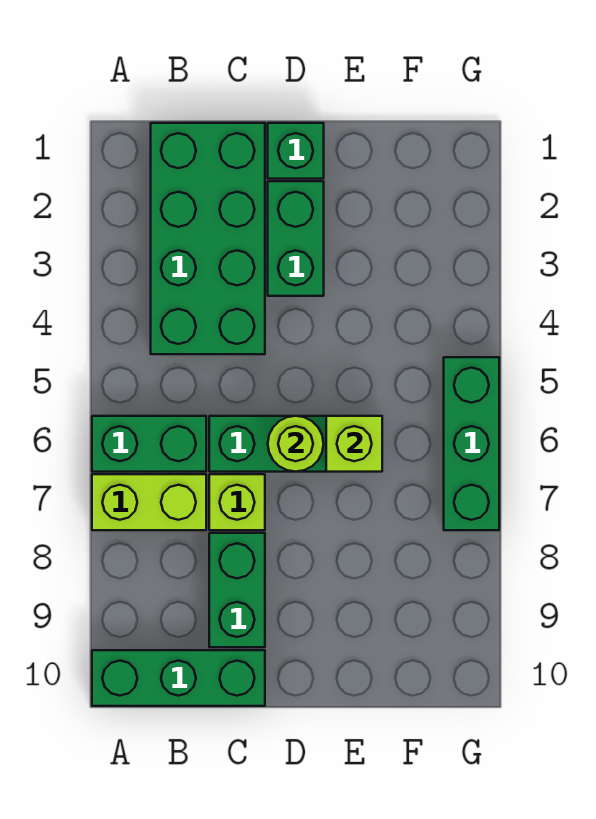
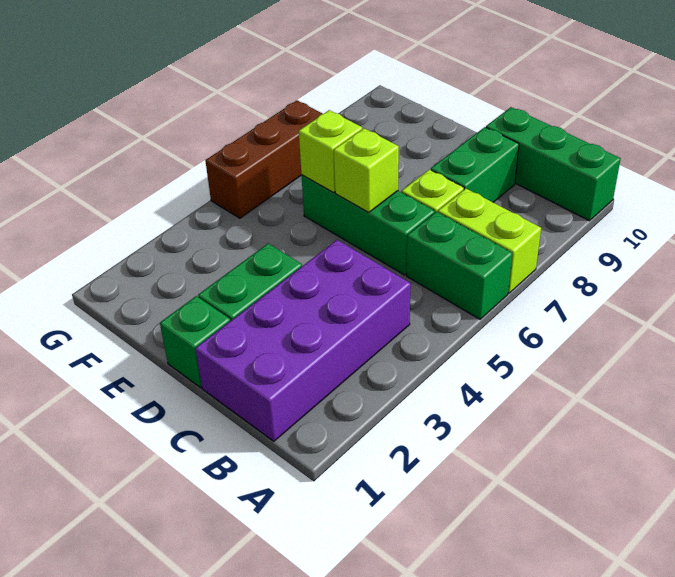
green 2x4 brick [151,123,265,354] -> purple 2x4 brick [195,240,411,441]
lime 1x1 round brick [268,416,324,472] -> lime 1x1 brick [334,128,399,212]
green 1x3 brick [444,357,499,530] -> brown 1x3 brick [205,100,322,218]

